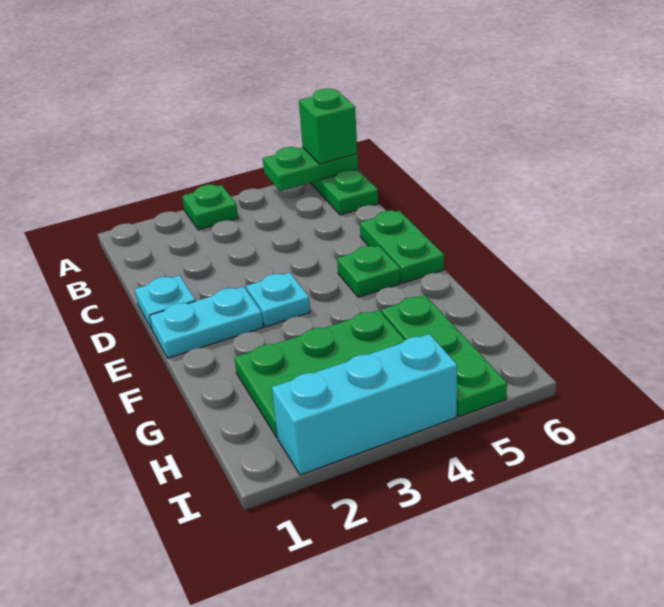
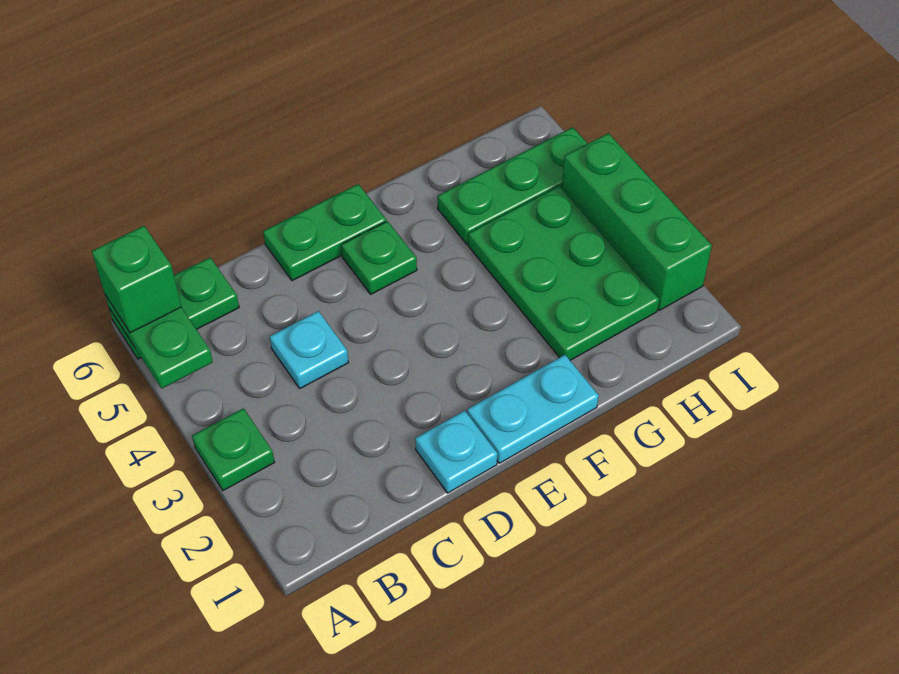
cyan 1x2 plate [150,287,263,358] -> cyan 1x2 plate turned to [467,355,599,463]
cyan 1x1 plate [246,273,310,327] -> cyan 1x1 plate moved to [270,311,349,388]
cyan 1x3 brick [272,334,457,475] -> green 1x3 brick [562,133,712,310]

